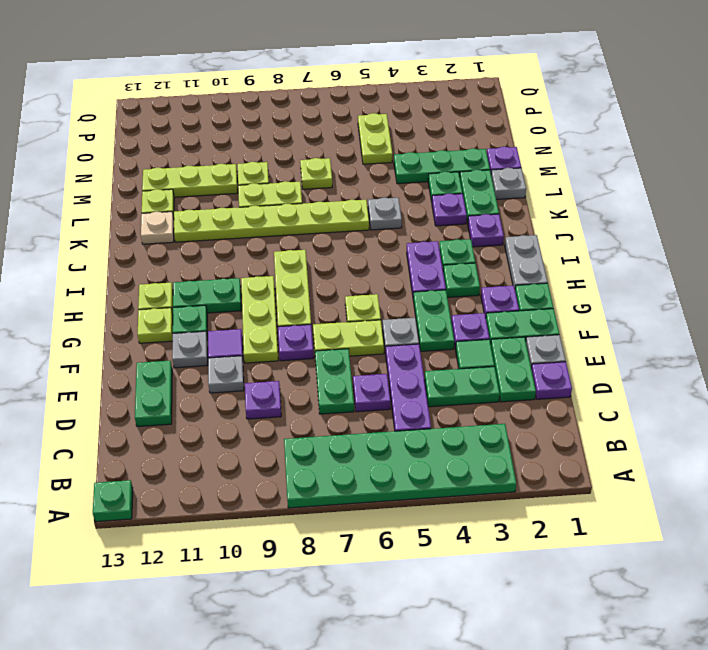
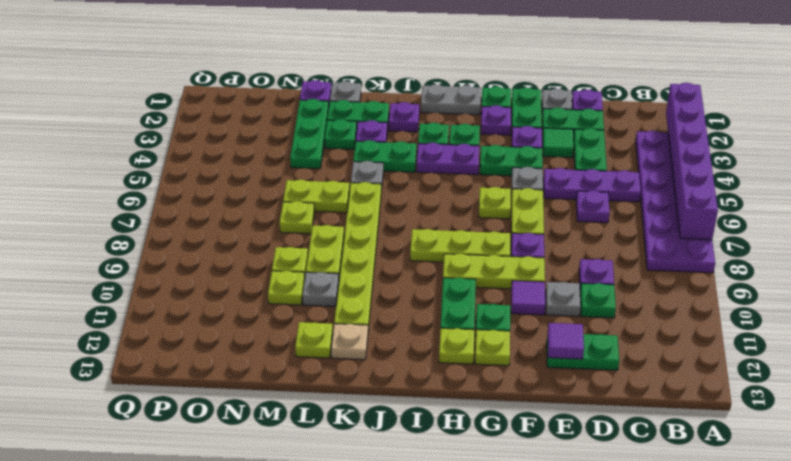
none -> purple 1x6 brick [666,83,718,240]
green 2x6 plate [284,424,516,508] -> purple 2x6 plate [636,130,715,273]
green 1x1 plate [93,480,133,522] -> green 1x1 plate moved to [580,283,616,318]
green 1x2 plate [315,349,354,414] -> green 1x2 plate moved to [353,140,417,172]
none -> purple 1x1 tile [548,323,584,359]
grey 1x1 plate [172,331,208,368] -> grey 1x1 plate moved to [303,272,339,306]
lime 1x3 plate [142,164,238,197] -> lime 1x1 plate [268,271,305,305]
lime 1x2 plate [358,113,392,164] -> lime 1x2 plate moved to [283,180,349,213]

